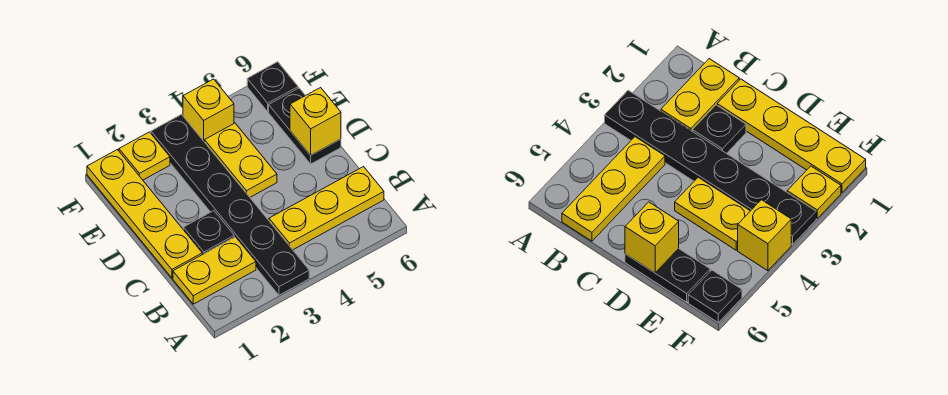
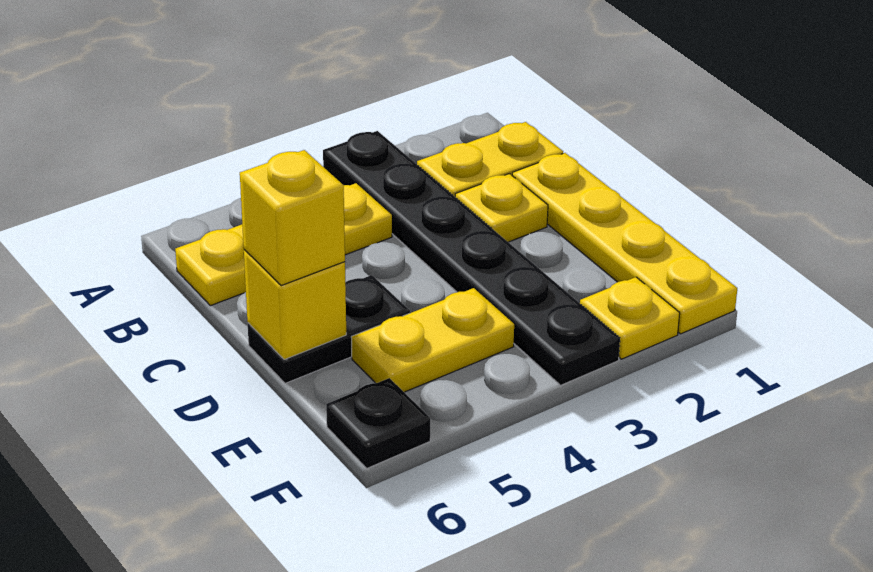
black 1x1 plate [183,211,234,254] -> yellow 1x1 plate [455,174,548,242]
yellow 1x2 plate [205,123,277,197] -> yellow 1x2 plate turned to [351,288,514,392]
black 1x2 plate [269,88,341,164] -> black 1x2 plate turned to [248,275,410,383]
yellow 1x1 brick [183,79,234,142] -> yellow 1x1 brick moved to [240,150,345,286]

